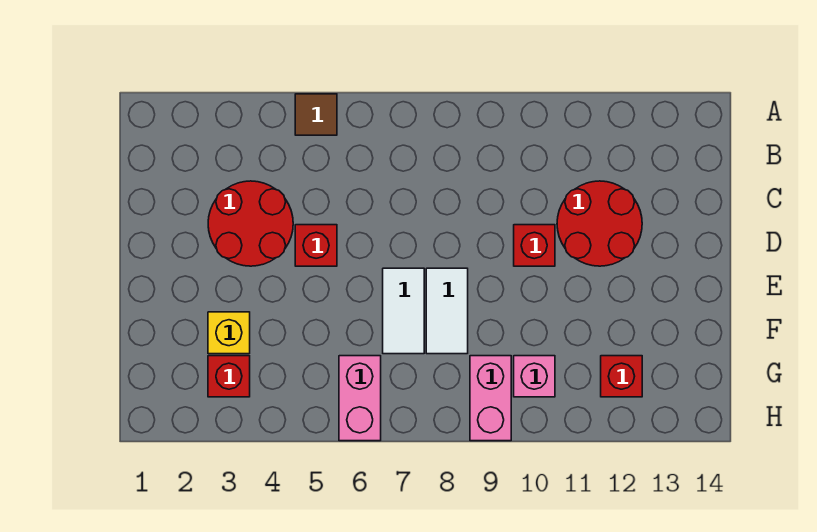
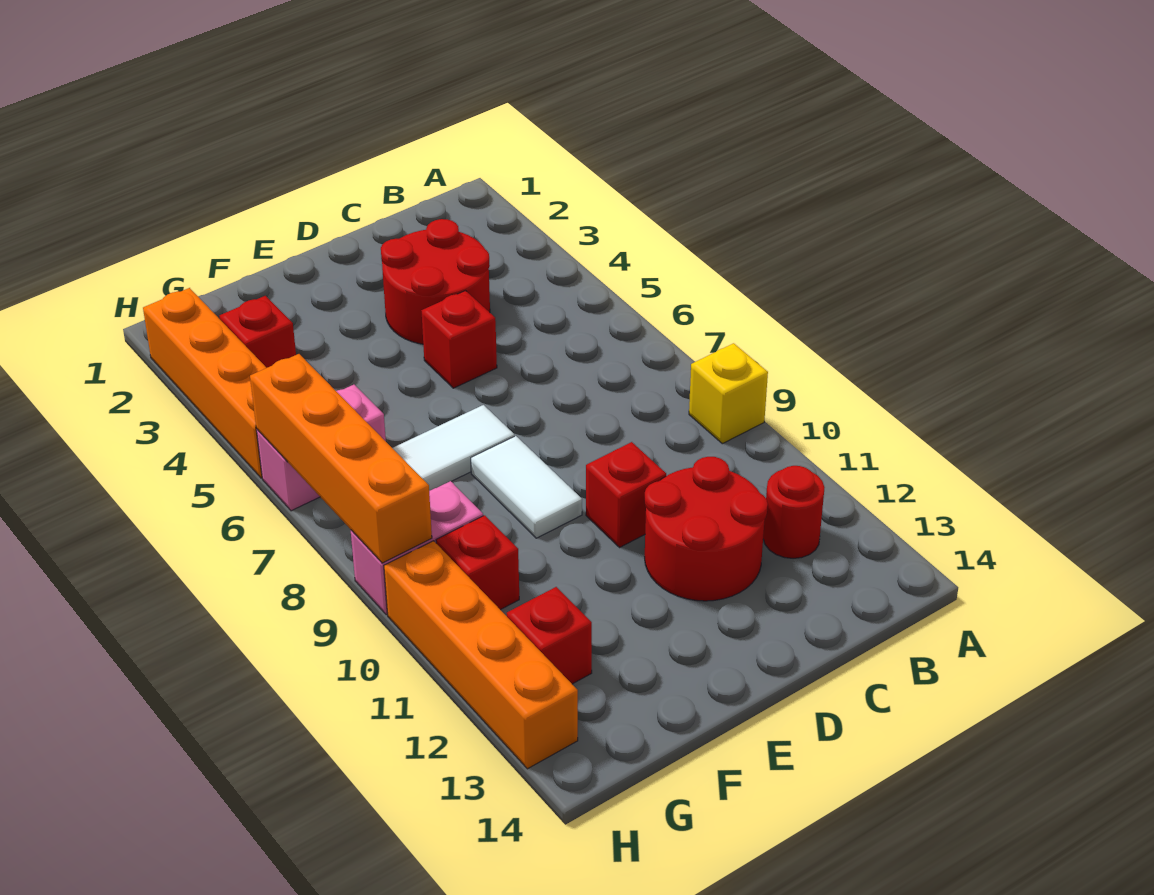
brown 1x1 tile [295,94,337,135] -> none
none -> red 1x1 round brick [763,466,825,558]
white 1x2 tile [426,268,468,354] -> white 1x2 tile turned to [471,436,582,538]
yellow 1x1 brick [208,312,250,354] -> yellow 1x1 brick moved to [689,343,768,444]
pink 1x1 brick [514,356,555,397] -> red 1x1 brick [436,515,519,610]
none -> orange 1x4 brick [143,288,266,478]
none -> orange 1x4 brick [250,354,432,563]
none -> orange 1x4 brick [384,541,578,769]

